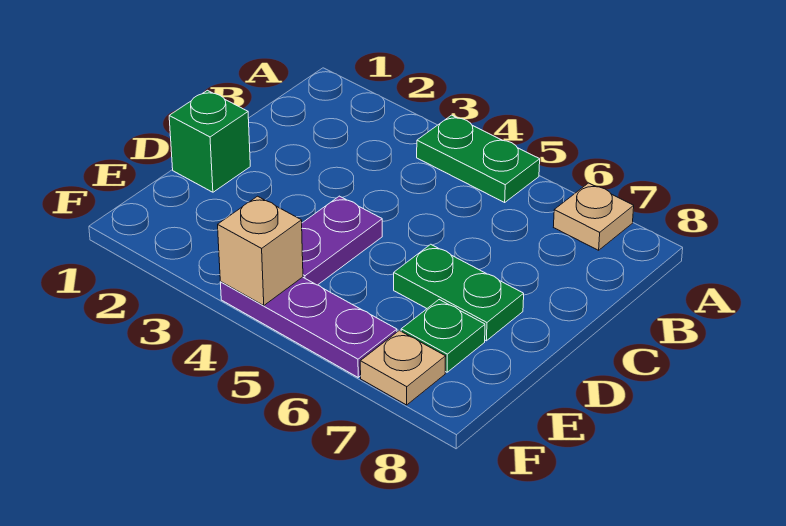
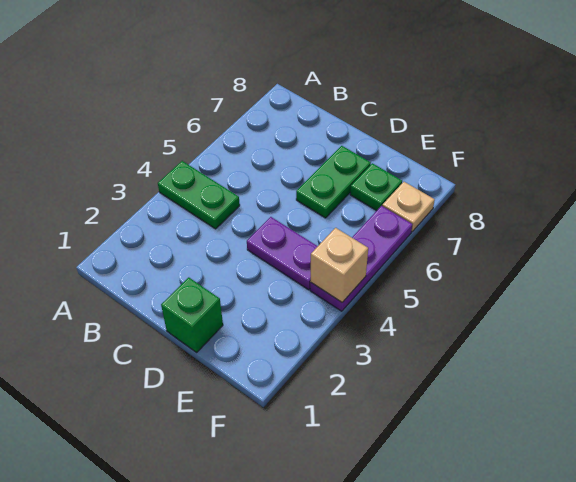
green 1x2 plate [417,115,540,202] -> green 1x2 plate turned to [158,161,240,229]
tan 1x1 plate [554,183,634,250] -> none

